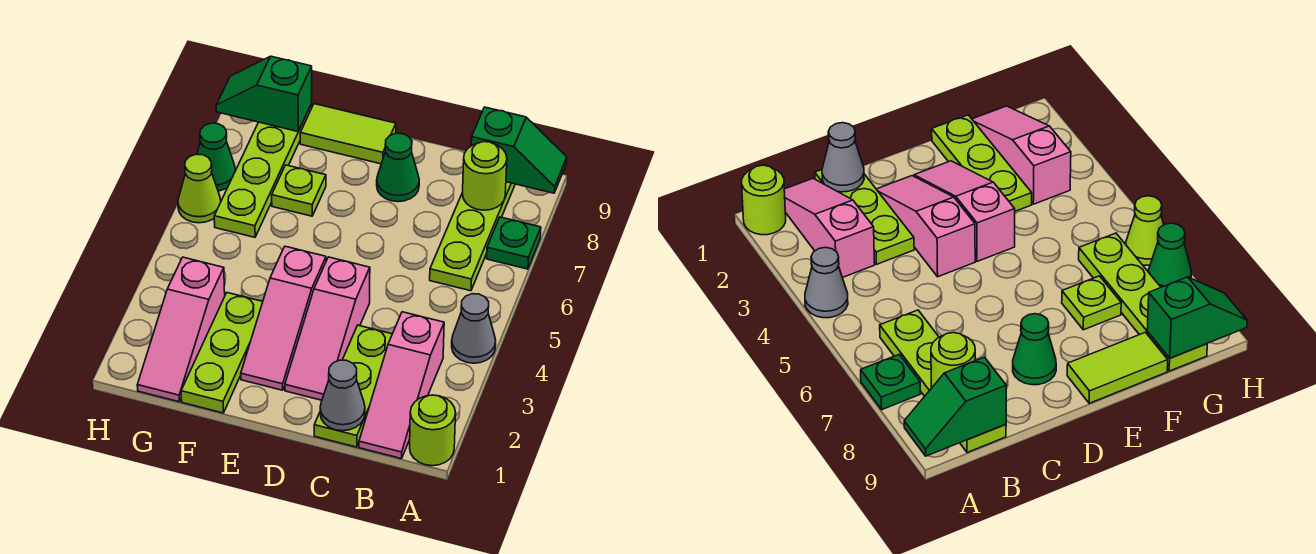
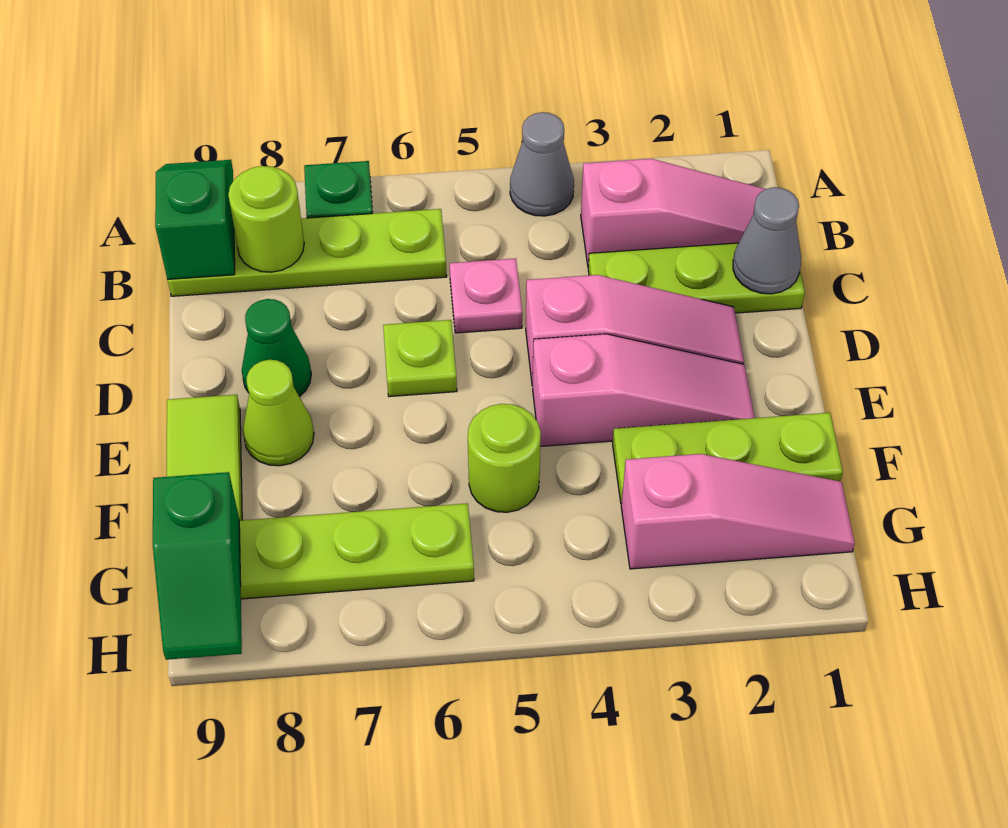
lime 1x1 round brick [410,395,456,466] -> lime 1x1 round brick moved to [468,404,541,512]
none -> pink 1x1 plate [450,258,522,333]
lime 1x1 plate [272,165,326,216] -> lime 1x1 plate moved to [383,320,457,397]
lime 1x1 cone [178,154,221,223] -> lime 1x1 cone moved to [243,360,314,466]
green 1x1 cone [197,123,235,191] -> none

